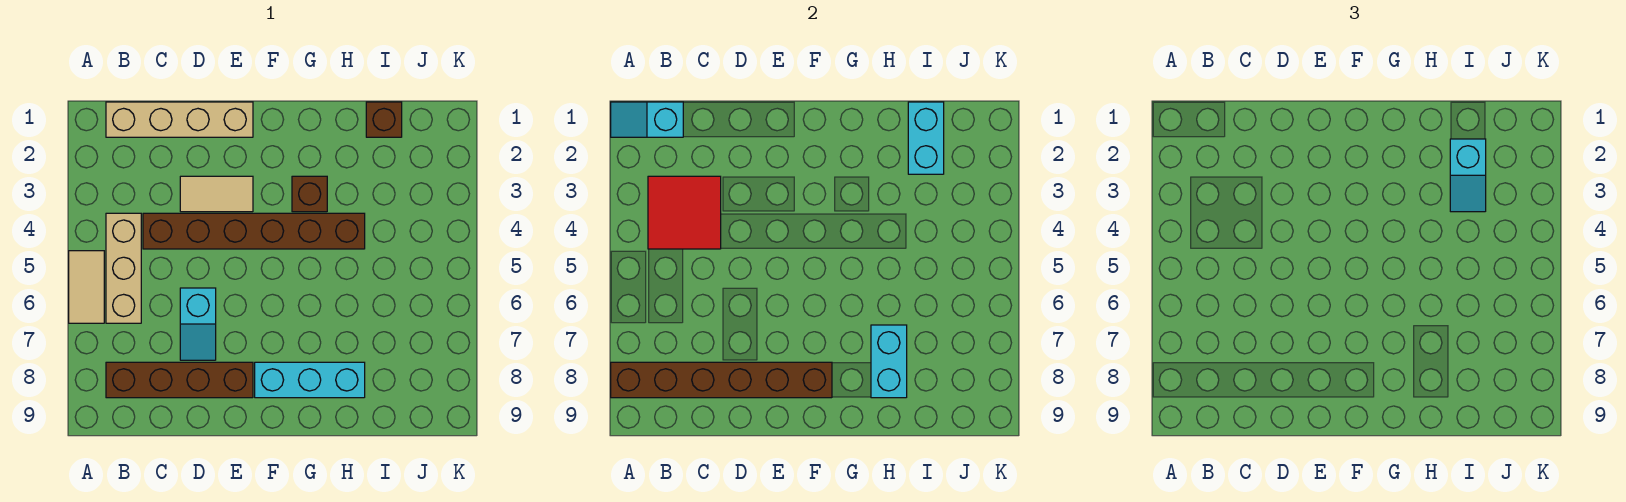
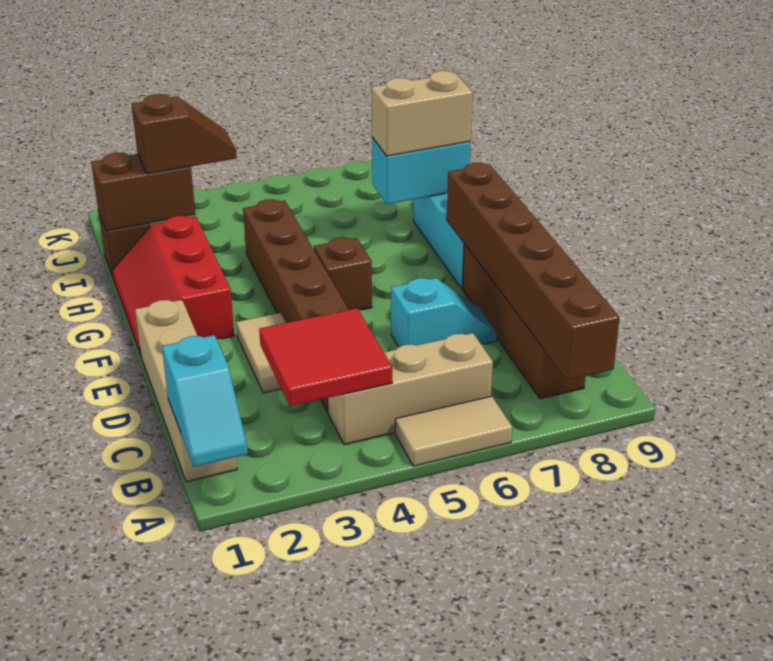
none -> red 2x3 slope [112,216,234,355]
brown 1x1 brick [292,176,327,212] -> brown 1x1 brick moved to [314,237,372,310]
none -> tan 1x2 brick [371,71,473,156]
cyan 1x2 brick [908,102,944,174] -> brown 1x2 brick [91,153,196,231]
cyan 1x2 slope [1450,139,1486,212] -> brown 1x2 slope [132,94,237,174]

